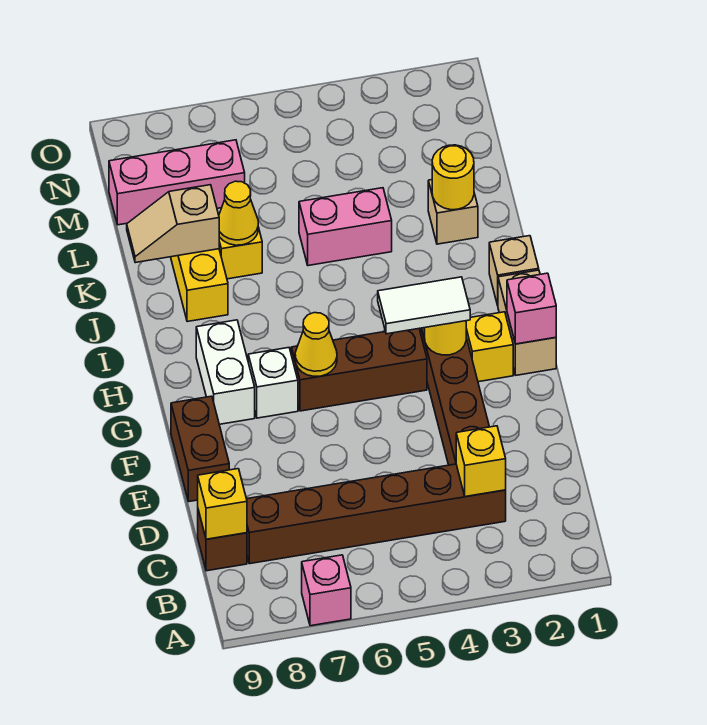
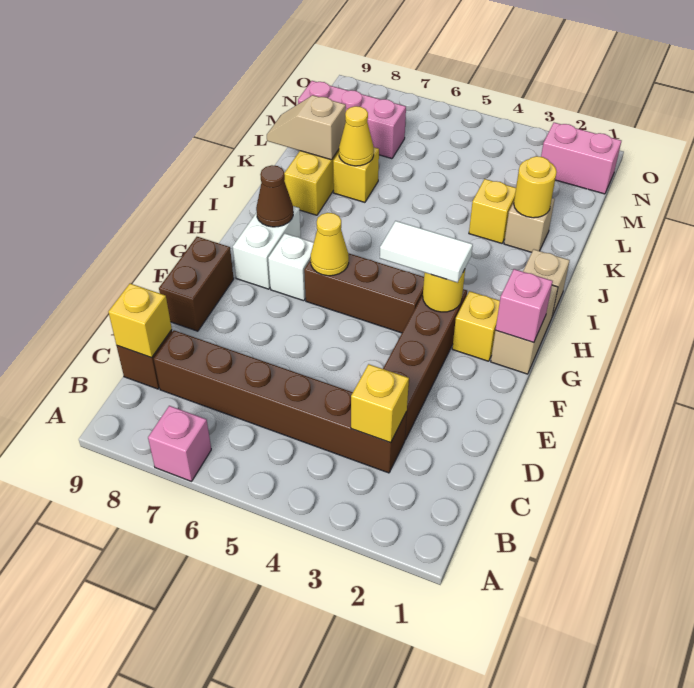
none -> brown 1x1 cone [256,165,293,227]
none -> yellow 1x1 brick [469,179,516,243]
pink 1x2 brick [299,188,392,266] -> pink 1x2 brick moved to [541,123,621,194]

